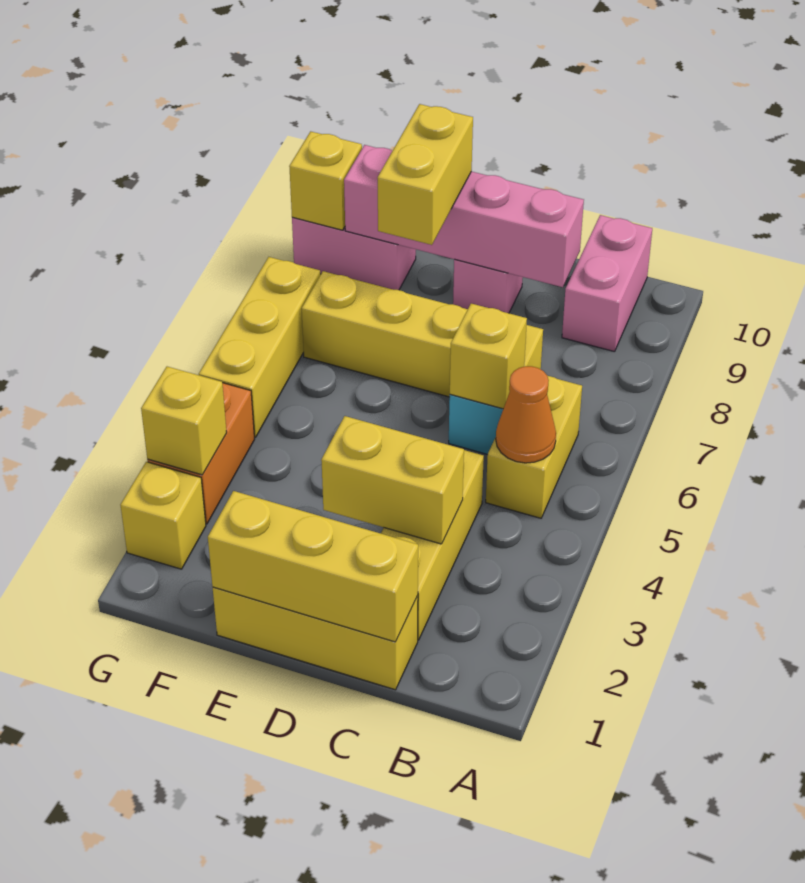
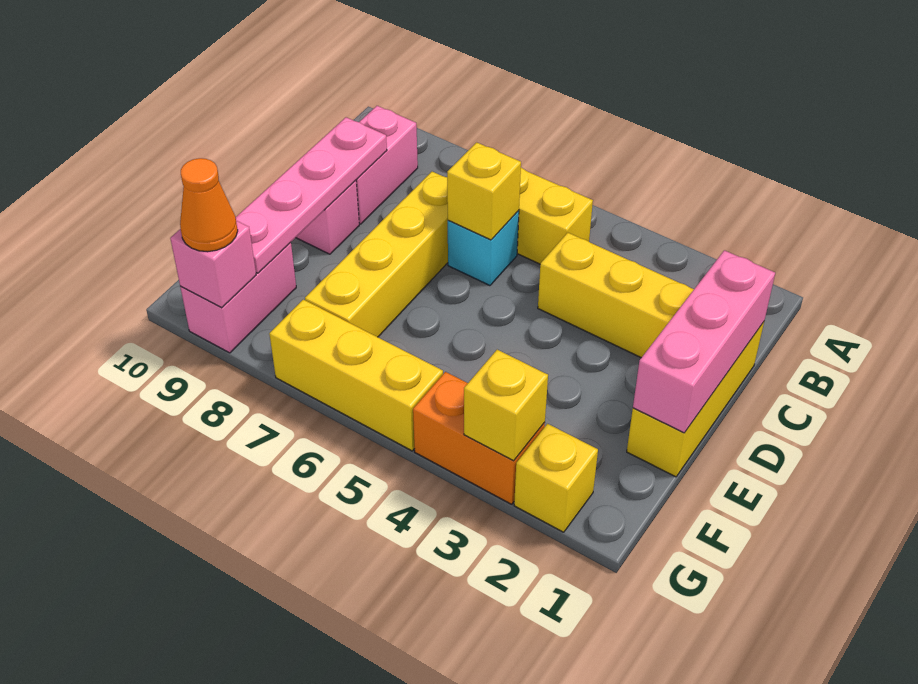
orange 1x1 cone [496,366,556,463] -> orange 1x1 cone moved to [180,158,238,252]
pink 1x2 brick [562,215,652,352] -> pink 1x2 brick turned to [356,106,418,224]
yellow 1x3 brick [208,491,418,642] -> pink 1x3 brick [633,250,775,433]
yellow 1x2 brick [321,416,464,544] -> none
pink 1x4 brick [344,145,584,287] -> pink 1x4 plate [236,117,387,273]
yellow 1x2 brick [377,104,473,245] -> none
yellow 1x1 brick [289,131,362,230] -> pink 1x1 brick [170,221,256,308]

